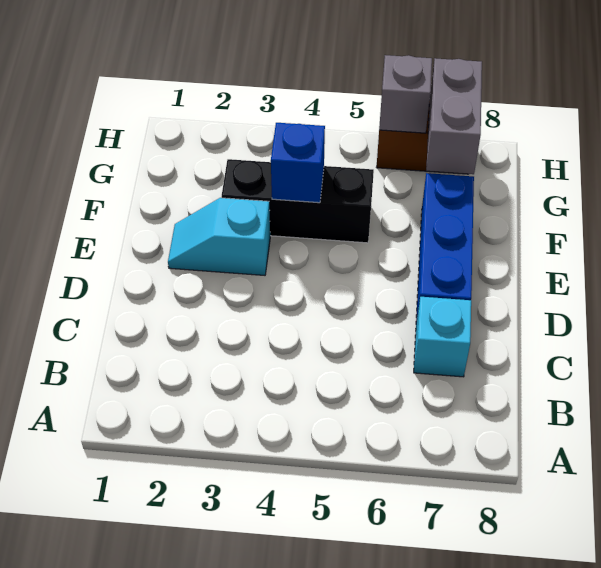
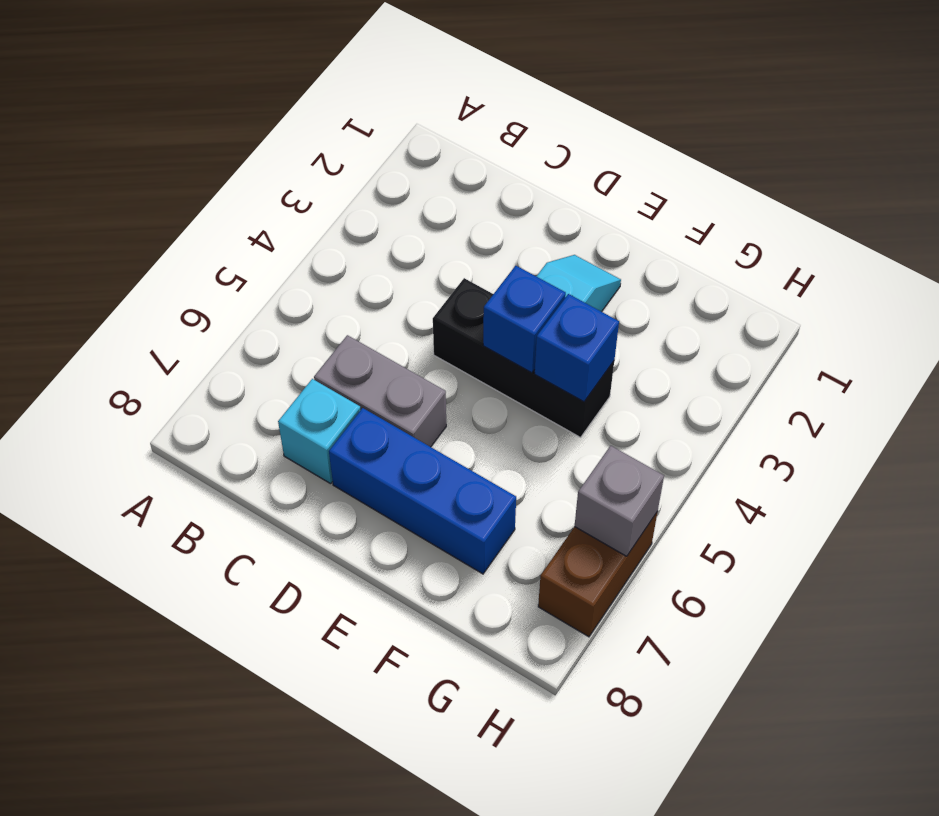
none -> blue 1x1 brick [483,266,566,373]
black 1x3 brick [222,159,374,243] -> black 1x3 brick turned to [433,278,614,437]
grey 1x2 brick [426,58,482,174] -> grey 1x2 brick moved to [314,335,446,447]

